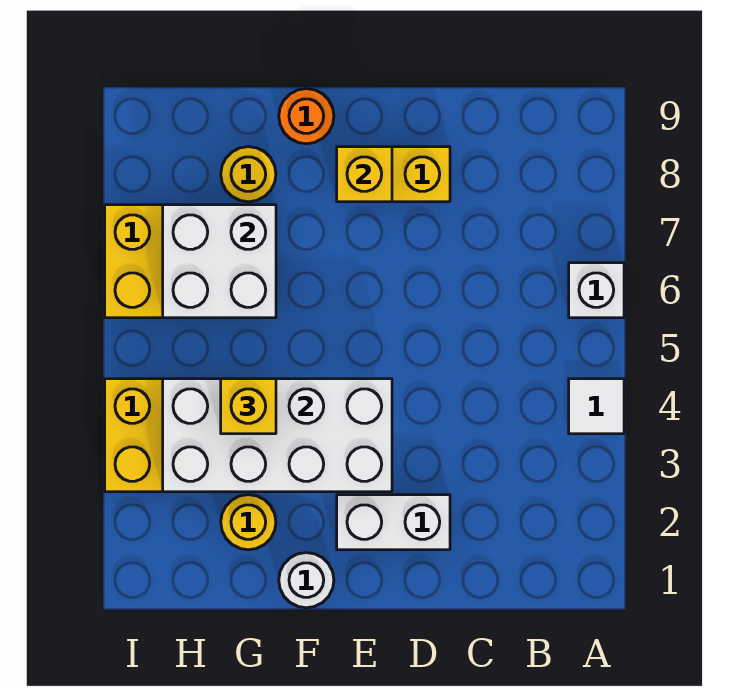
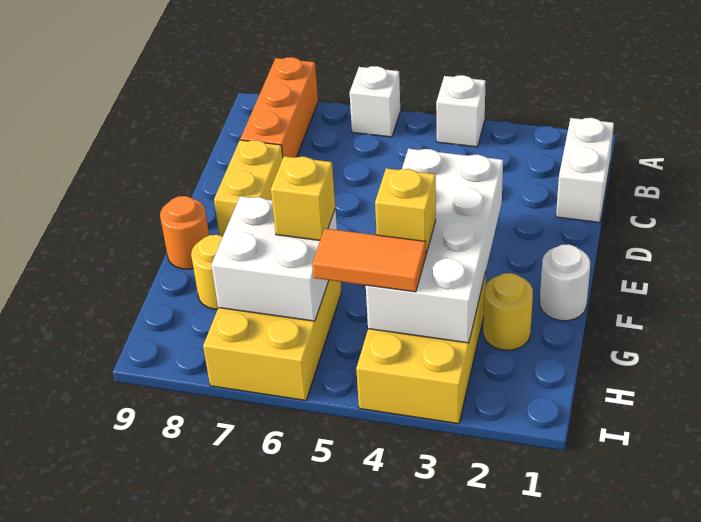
white 1x1 tile [569,379,624,434] -> white 1x1 brick [436,75,486,147]
none -> orange 1x3 brick [240,57,318,157]
white 1x2 brick [337,495,450,550] -> white 1x2 brick moved to [556,118,614,223]
yellow 1x1 brick [337,147,392,202] -> yellow 1x1 brick moved to [271,156,335,240]
none -> orange 1x2 tile [312,229,426,292]

